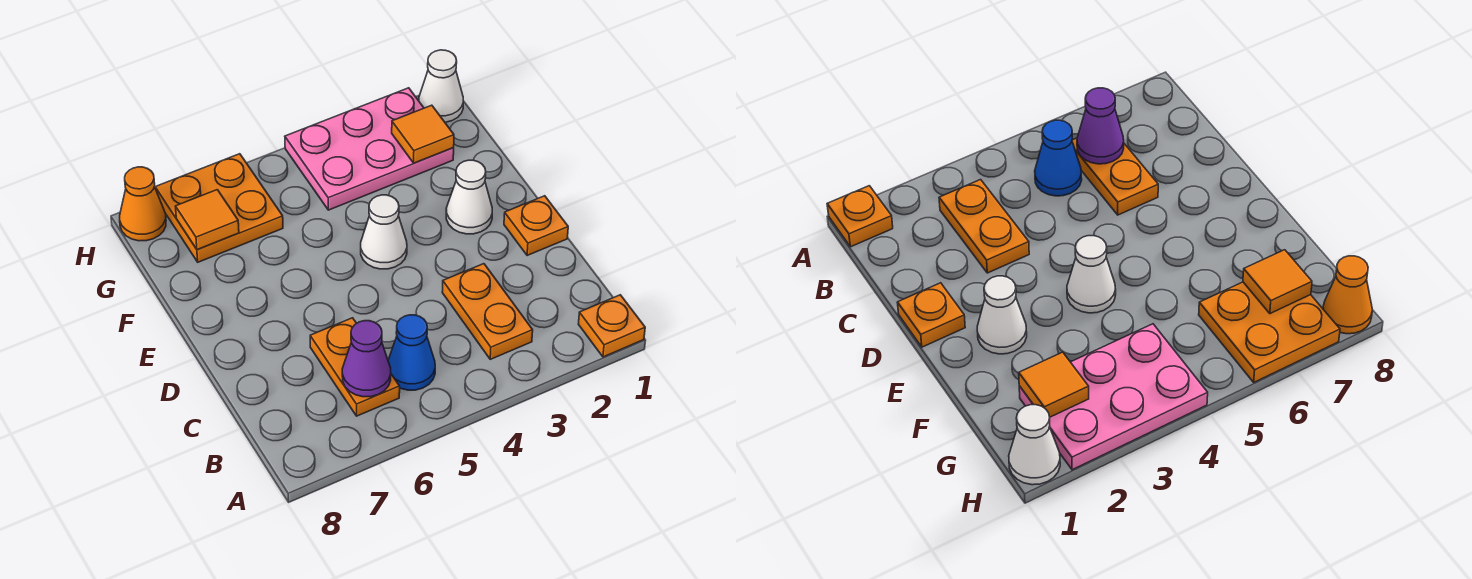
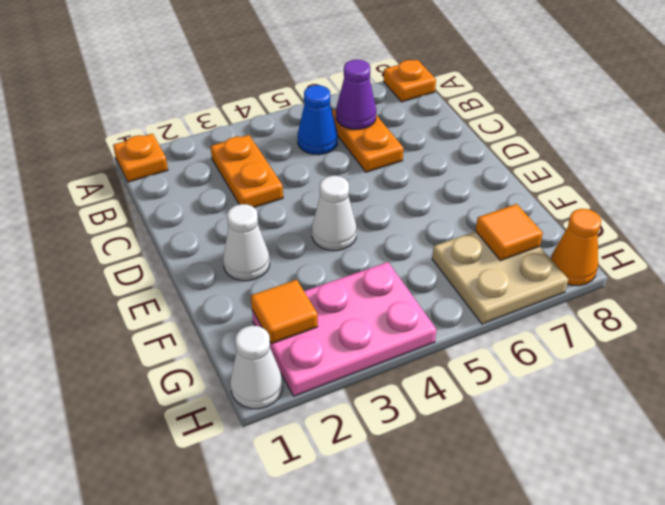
orange 1x1 plate [504,196,568,256] -> orange 1x1 plate moved to [384,60,436,102]
orange 2x2 plate [155,154,283,262] -> tan 2x2 plate [432,231,568,324]

